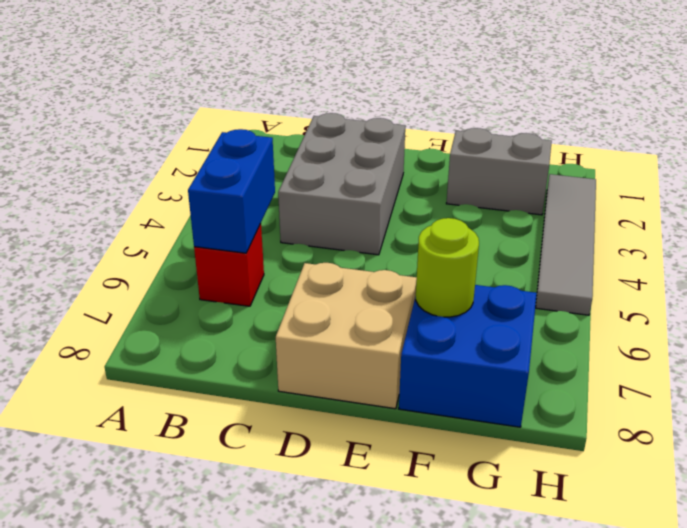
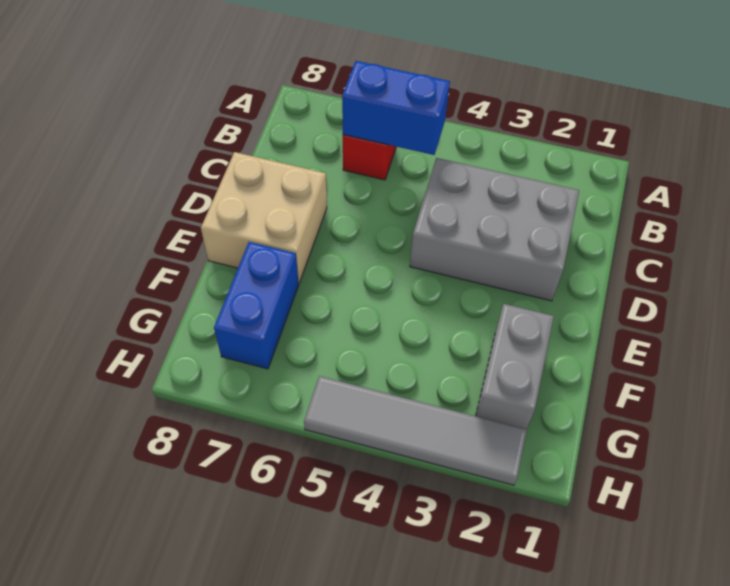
blue 2x2 brick [399,285,537,427] -> blue 1x2 brick [214,242,299,369]
lime 1x1 round brick [416,218,479,317] -> none

